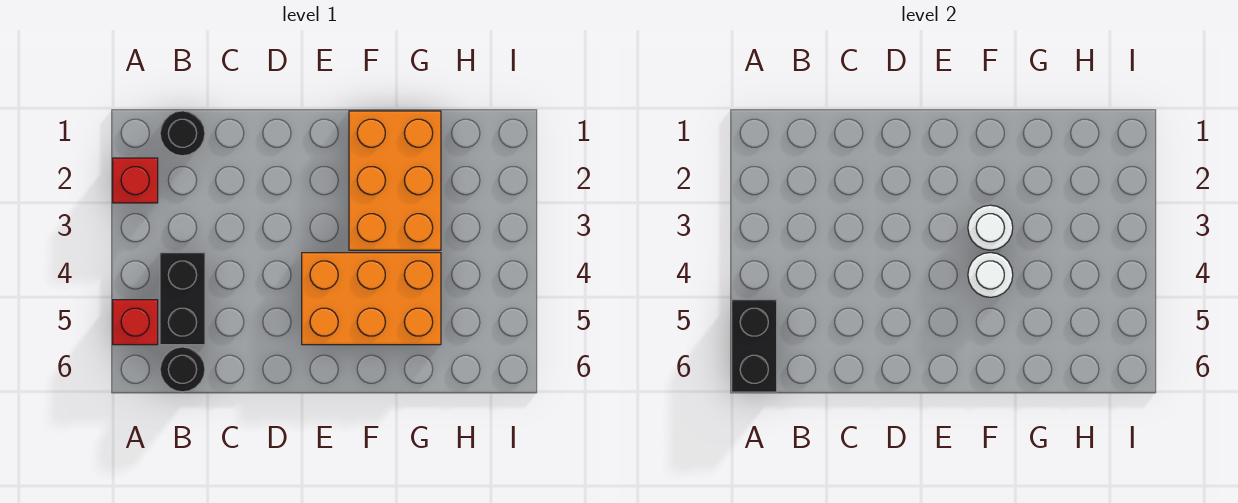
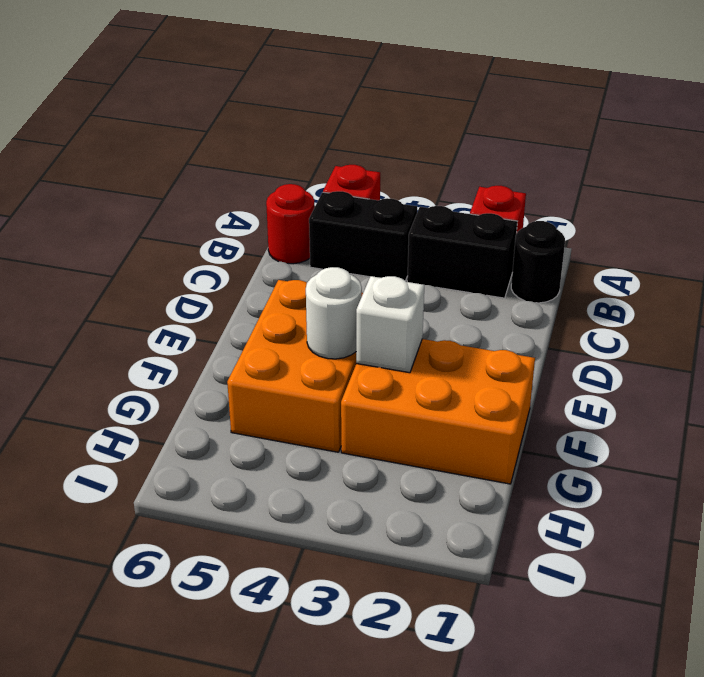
black 1x2 brick [732,300,777,392] -> black 1x2 brick moved to [407,206,518,298]
black 1x1 round brick [160,347,205,392] -> red 1x1 round brick [266,184,314,264]
white 1x1 round brick [968,205,1013,250] -> white 1x1 brick [356,276,424,373]

